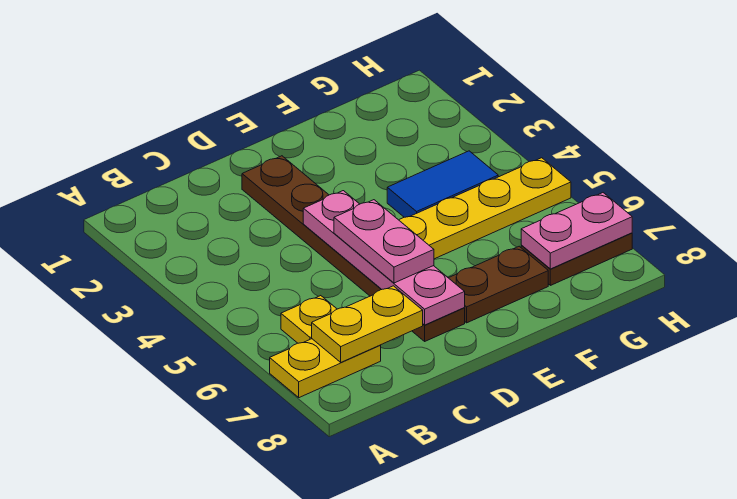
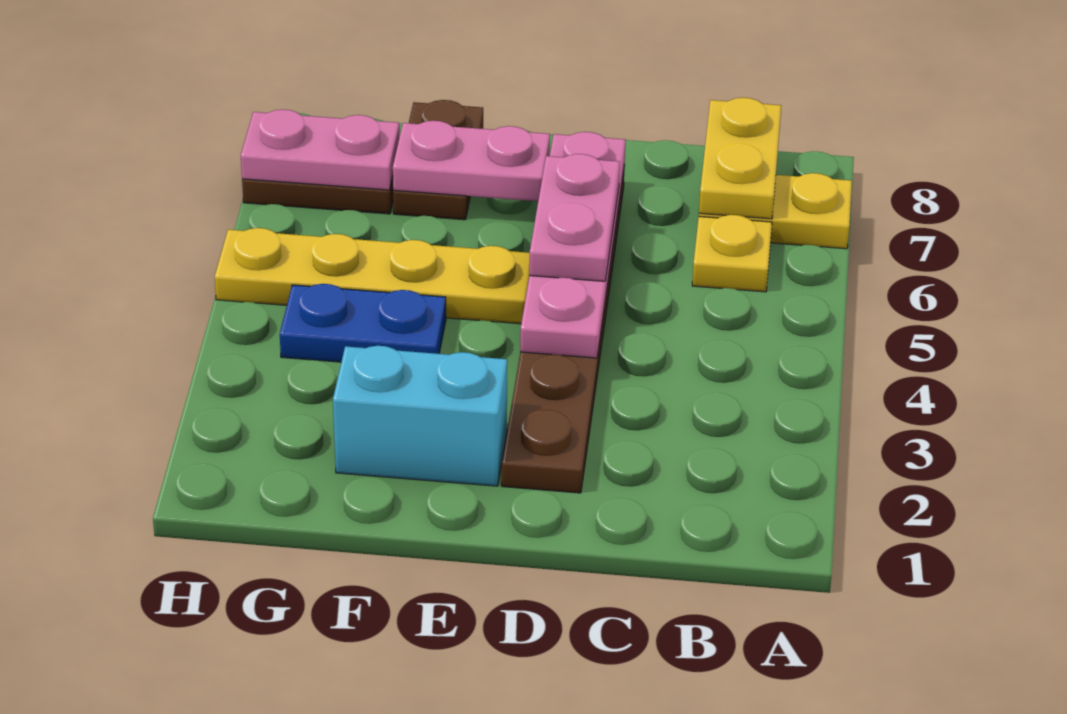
yellow 1x2 plate [312,286,423,362] -> yellow 1x2 plate turned to [699,98,781,219]
none -> cyan 1x2 brick [333,346,507,486]
brown 1x2 plate [449,246,548,323] -> brown 1x2 plate turned to [393,100,483,220]
none -> pink 1x2 plate [393,121,550,201]
blue 1x2 tile [387,151,498,217] -> blue 1x2 plate [280,284,446,362]

